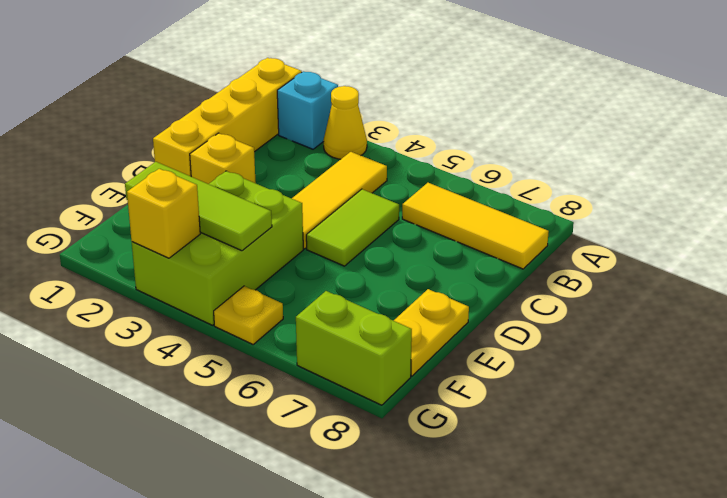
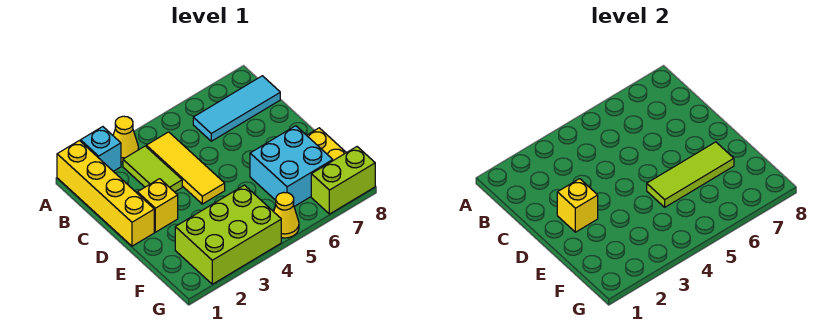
yellow 1x3 tile [402,183,549,269] -> cyan 1x3 tile [193,76,280,141]
lime 1x2 tile [306,189,399,266] -> lime 1x2 tile moved to [123,146,182,192]
lime 2x3 brick [132,171,303,325] -> lime 2x3 brick turned to [175,185,281,284]
none -> cyan 2x2 brick [250,126,333,207]
lime 1x3 tile [125,162,272,251] -> lime 1x3 tile moved to [647,142,734,207]
yellow 1x1 brick [127,169,200,258] -> yellow 1x1 brick moved to [557,179,598,232]
yellow 1x1 plate [214,286,283,344] -> yellow 1x1 cone [274,192,299,238]

